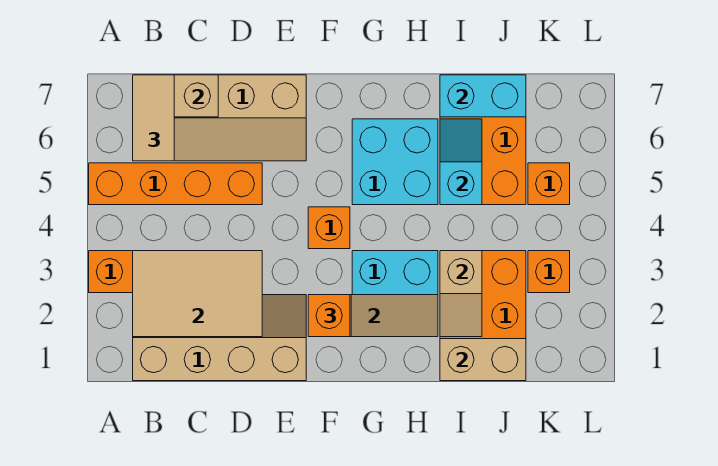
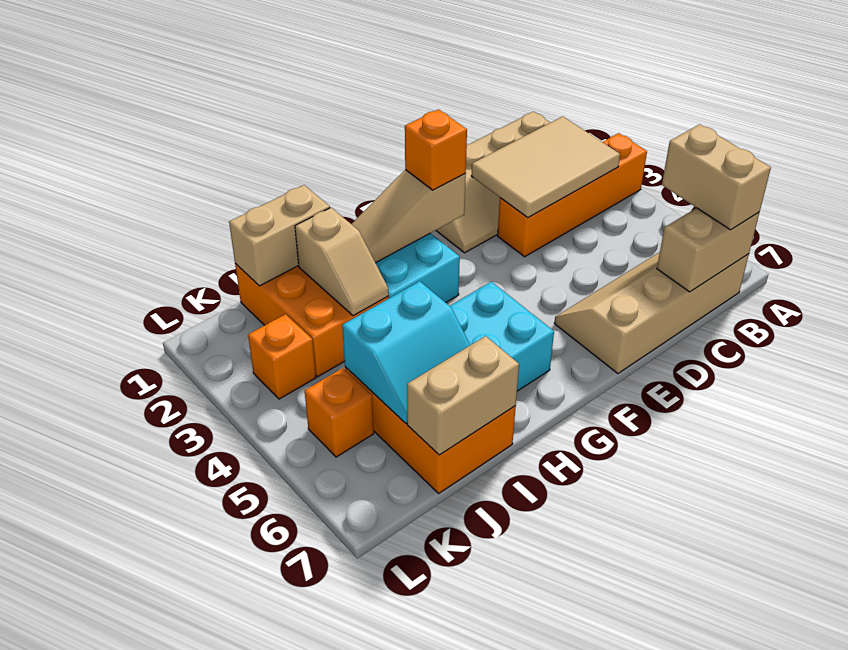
orange 1x4 brick [89,163,262,205] -> none
tan 1x2 tile [133,75,174,161] -> tan 1x2 brick [662,124,771,230]
orange 1x1 brick [308,207,350,249] -> none
tan 1x2 slope [440,251,482,337] -> tan 1x2 slope turned to [295,208,389,316]
cyan 1x2 slope [440,119,482,205] -> cyan 2x2 slope [342,281,470,423]
cyan 1x2 brick [440,75,526,117] -> tan 1x2 brick [407,336,519,455]

